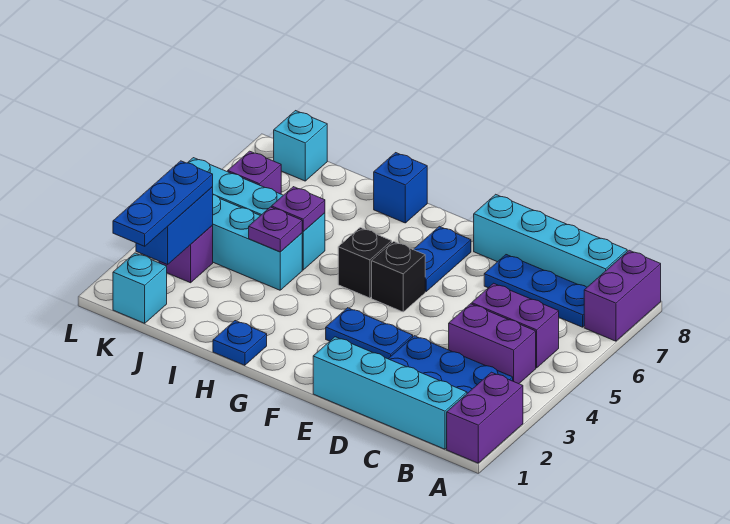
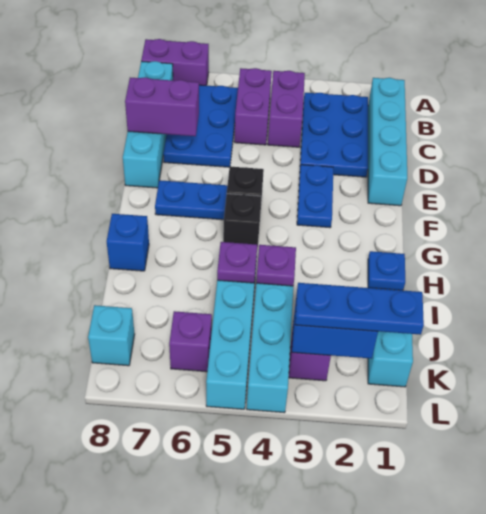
purple 1x2 brick [447,372,523,463] -> purple 1x2 brick moved to [125,77,199,136]
blue 1x3 plate [484,255,587,327] -> blue 2x3 plate [163,85,238,167]

